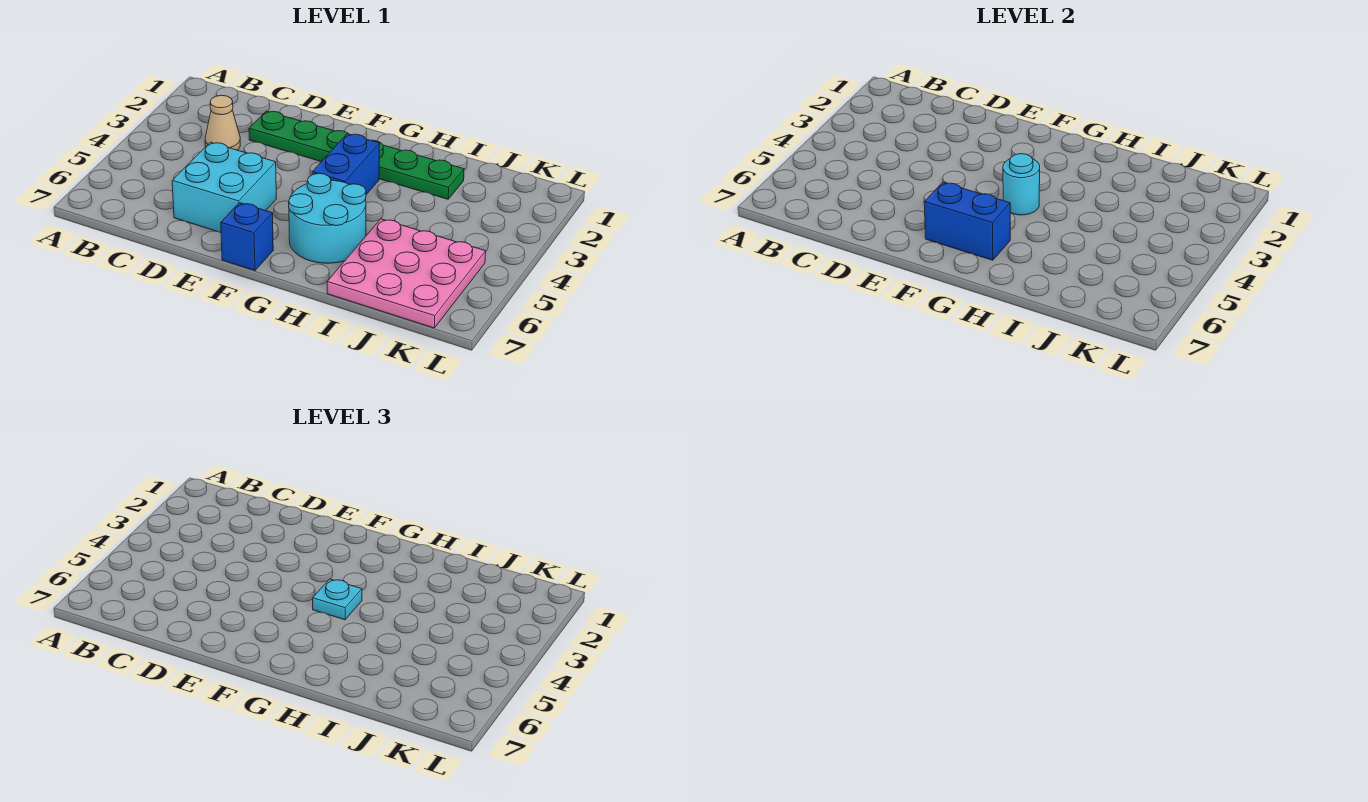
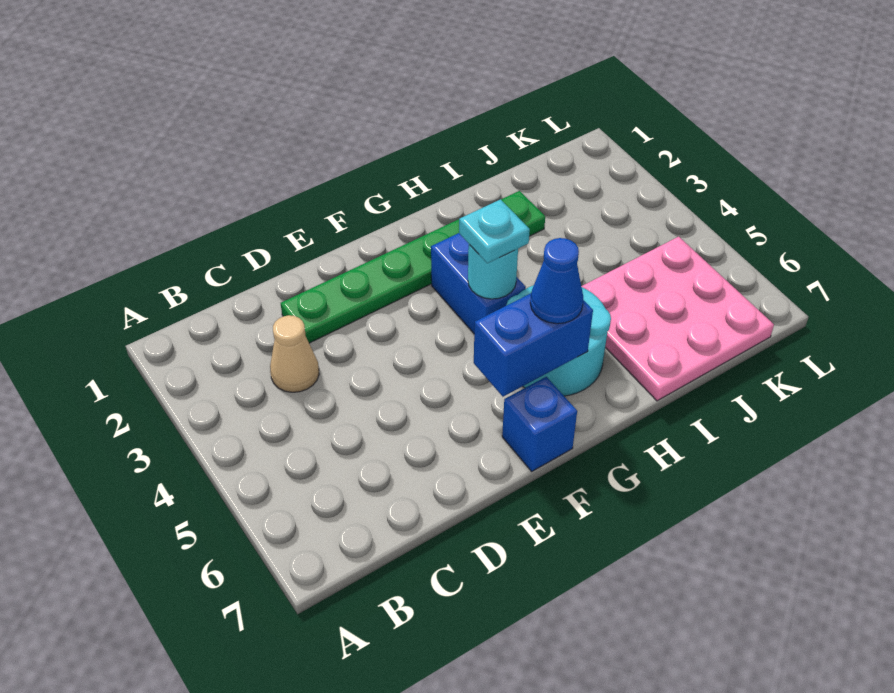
cyan 2x2 brick [172,142,276,233] -> none
none -> blue 1x1 cone [530,238,583,324]

